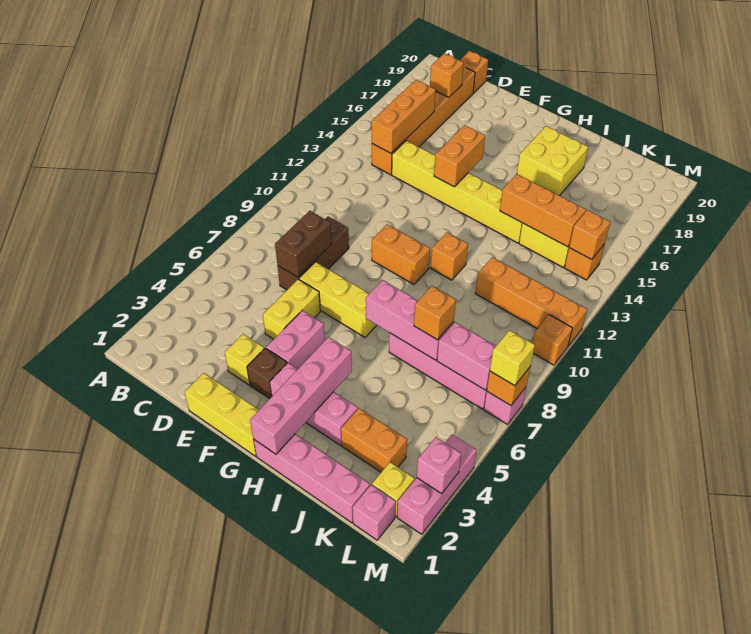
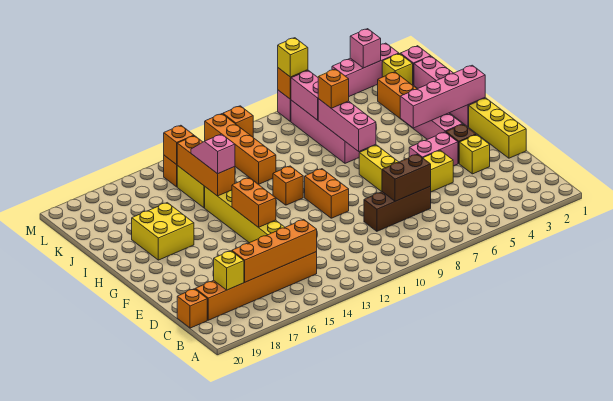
orange 1x3 brick [372,80,435,153] -> orange 1x4 brick [232,219,317,282]
orange 1x1 brick [430,53,464,97] -> yellow 1x1 brick [214,251,244,290]
orange 1x2 brick [434,125,485,187] -> orange 1x2 brick turned to [232,178,276,228]
none -> pink 1x2 slope [191,134,235,174]

